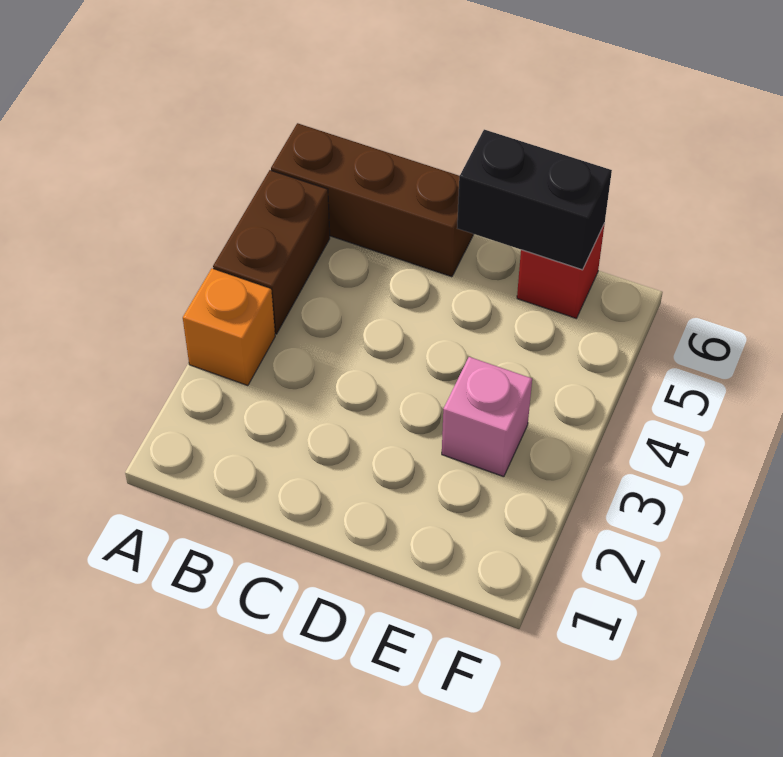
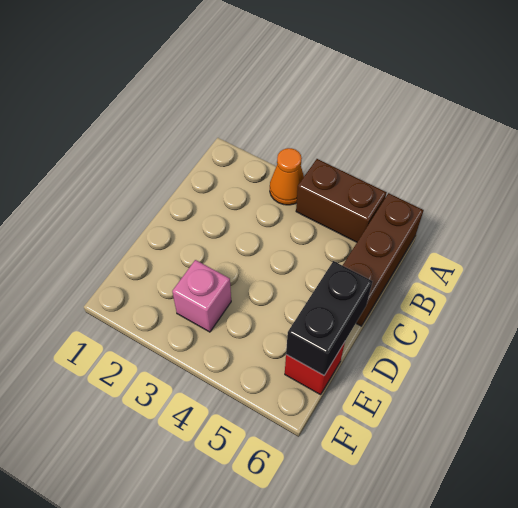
orange 1x1 brick [183,268,275,386] -> orange 1x1 cone [270,148,304,205]

